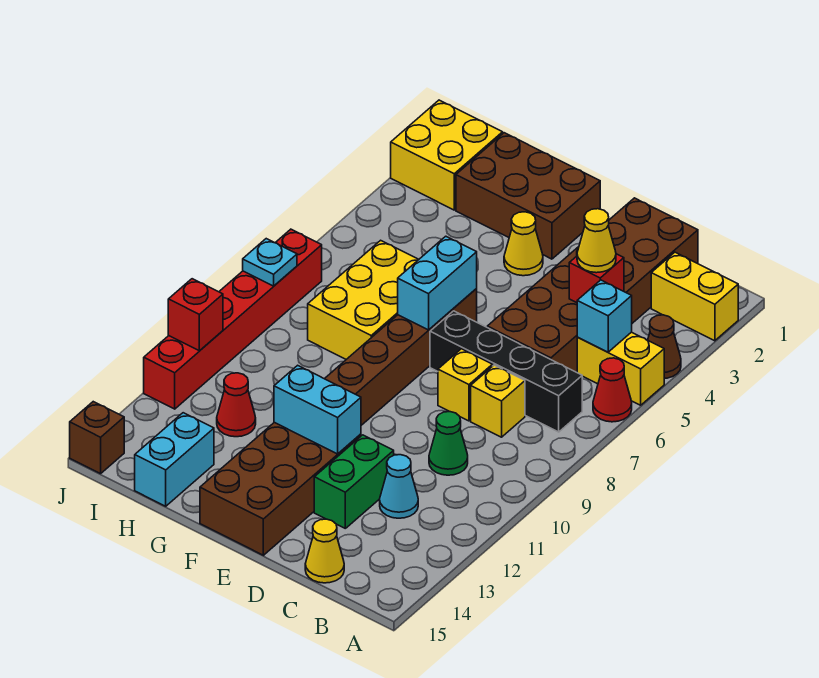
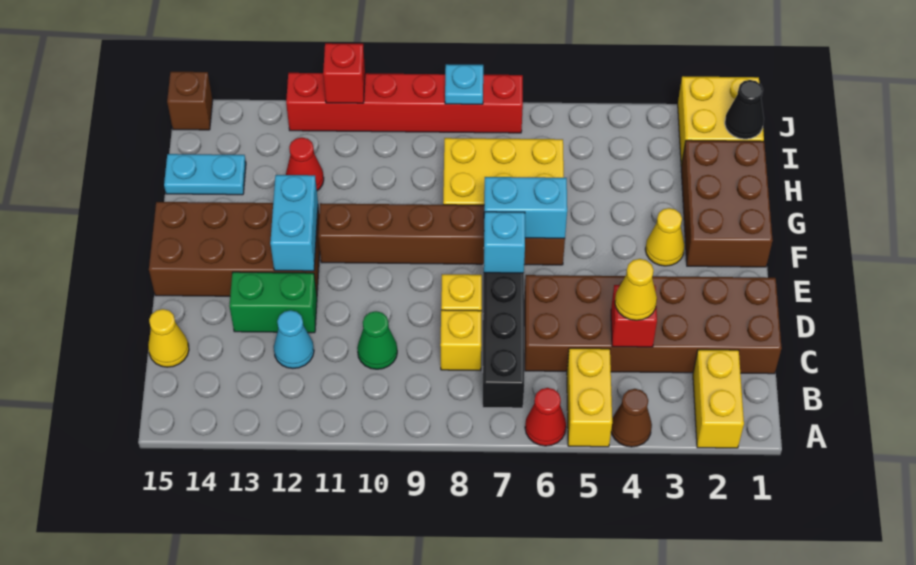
cyan 1x1 brick [577,280,632,352] -> cyan 1x1 brick moved to [484,212,525,273]
cyan 1x2 brick [135,413,214,506] -> cyan 1x2 plate [164,154,246,195]
none -> black 1x1 cone [725,80,764,139]

